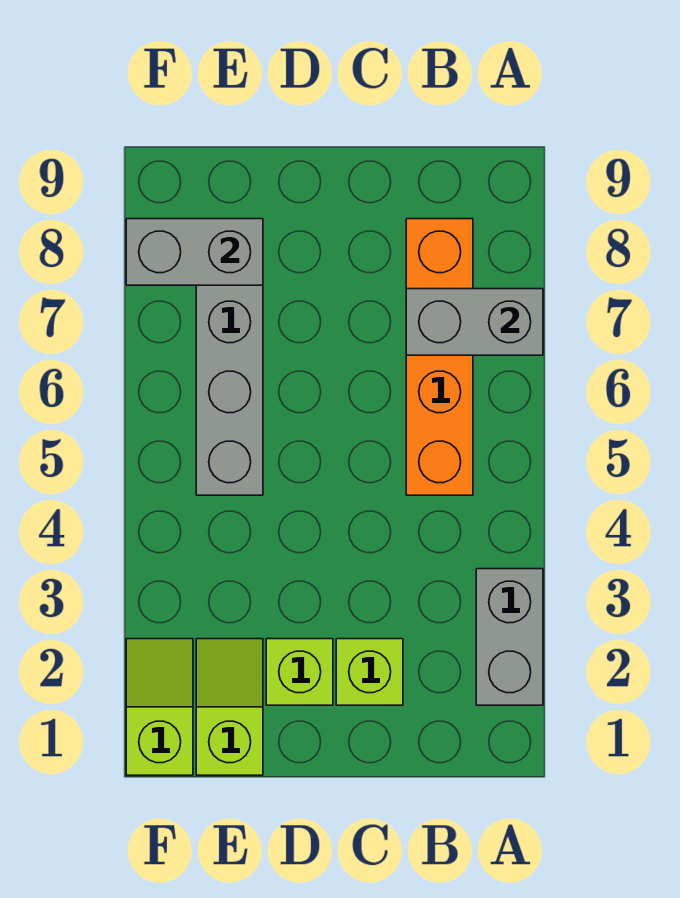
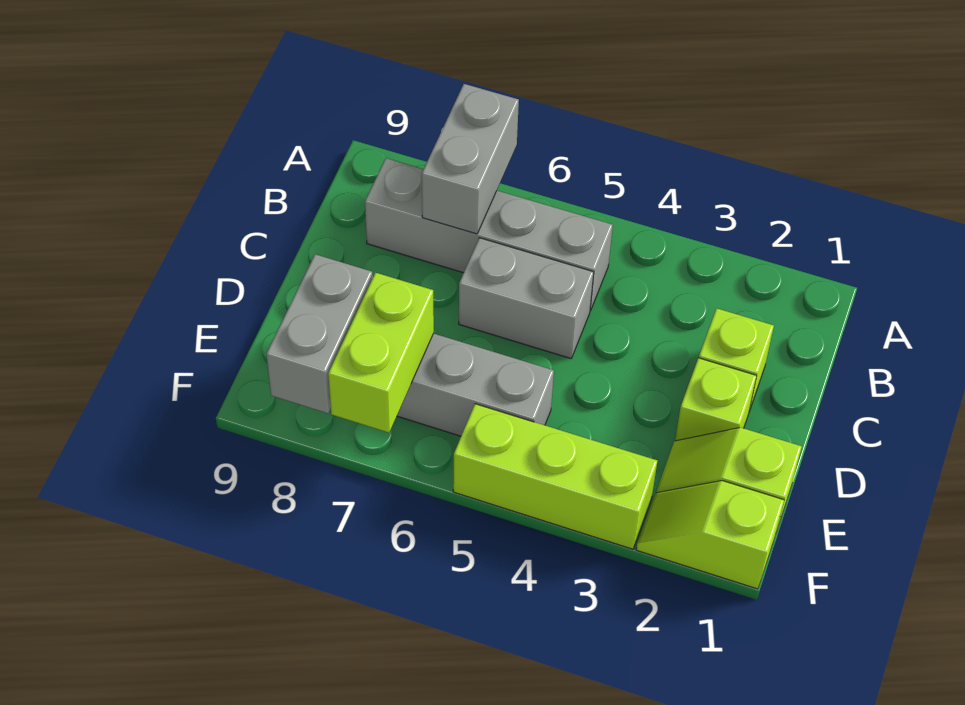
grey 1x2 brick [476,569,543,705] -> grey 1x2 brick moved to [459,238,594,358]
orange 1x4 brick [406,219,473,495] -> grey 1x4 brick [365,158,613,311]
none -> lime 1x2 brick [328,273,434,433]
none -> lime 1x3 brick [453,404,657,549]

